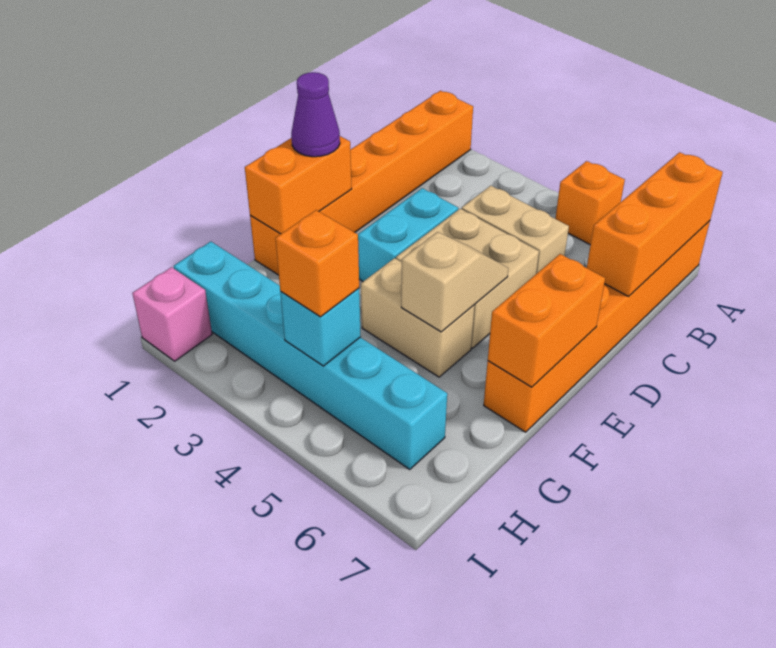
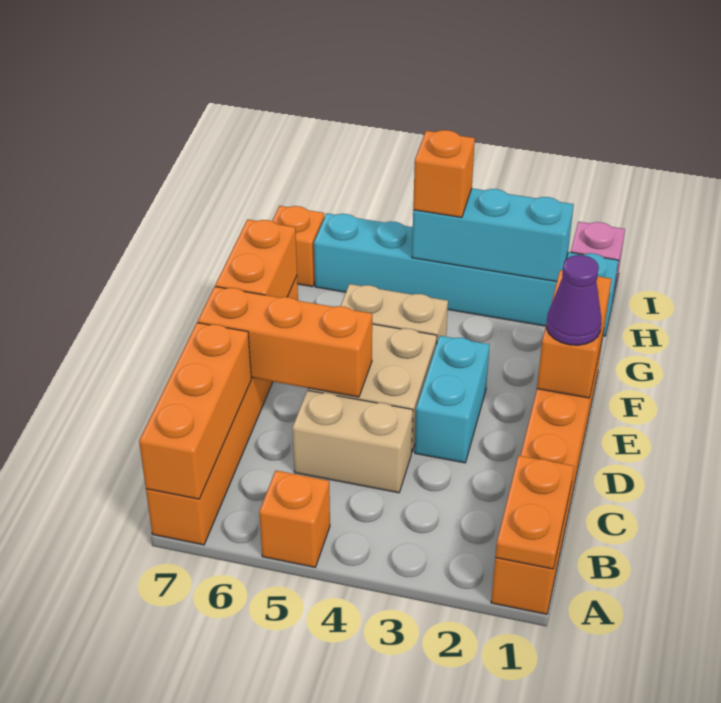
none -> orange 1x2 plate [495,456,574,569]
none -> orange 1x3 brick [198,287,372,397]
tan 1x2 slope [401,232,508,332] -> none
cyan 1x1 brick [280,288,361,366] -> cyan 1x3 brick [412,188,574,282]
none -> orange 1x1 brick [272,206,324,287]

